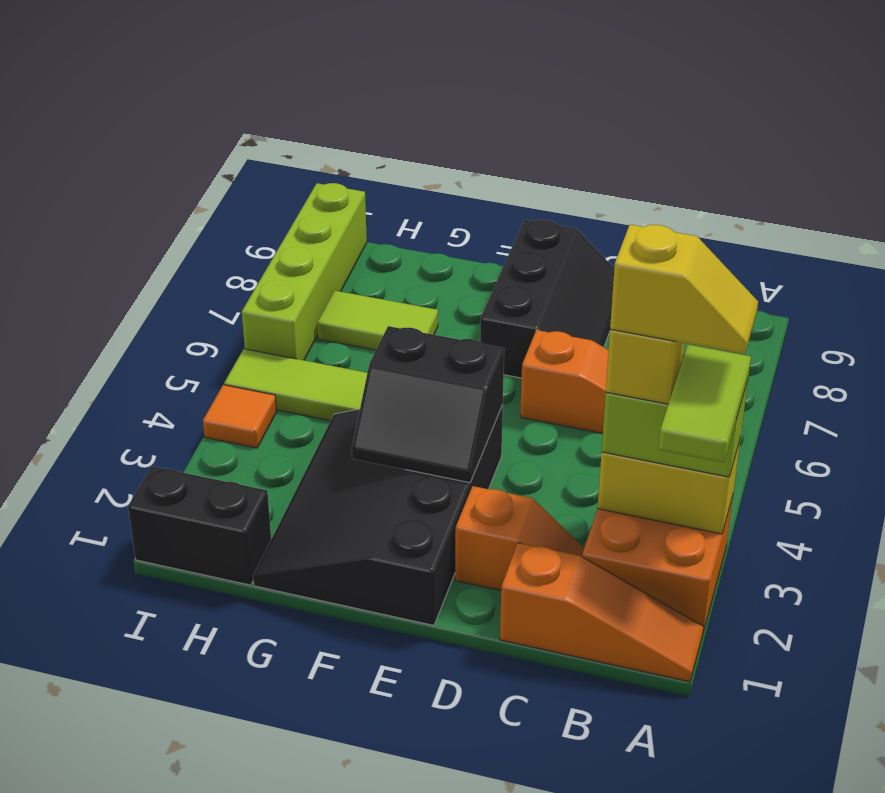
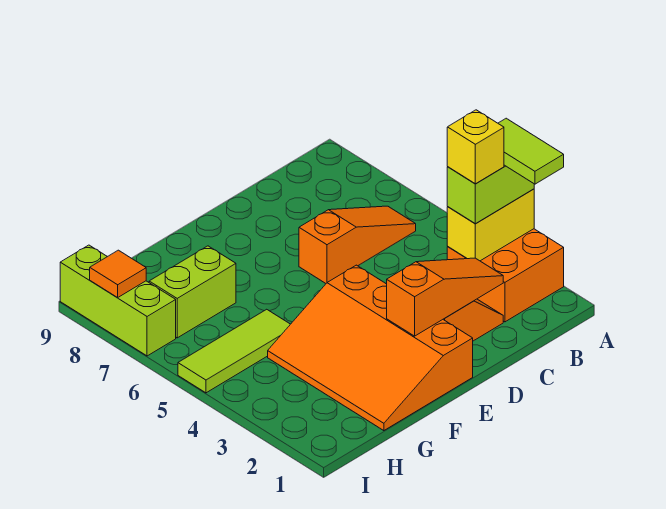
orange 1x3 slope [500,543,703,682] -> orange 1x3 slope moved to [387,258,503,336]
yellow 1x2 slope [610,225,758,354] -> none
black 2x3 slope [480,220,614,378] -> none
black 3x4 slope [253,405,503,625] -> orange 3x4 slope [268,265,473,431]
black 2x2 slope [352,326,504,483] -> none
lime 1x2 tile [317,291,438,350] -> lime 1x2 brick [149,246,236,338]
black 1x2 brick [128,466,271,585] -> none
orange 1x1 tile [203,385,277,448] -> orange 1x1 tile moved to [90,250,146,297]
lime 1x4 brick [242,183,367,360] -> lime 1x3 brick [60,245,176,356]

